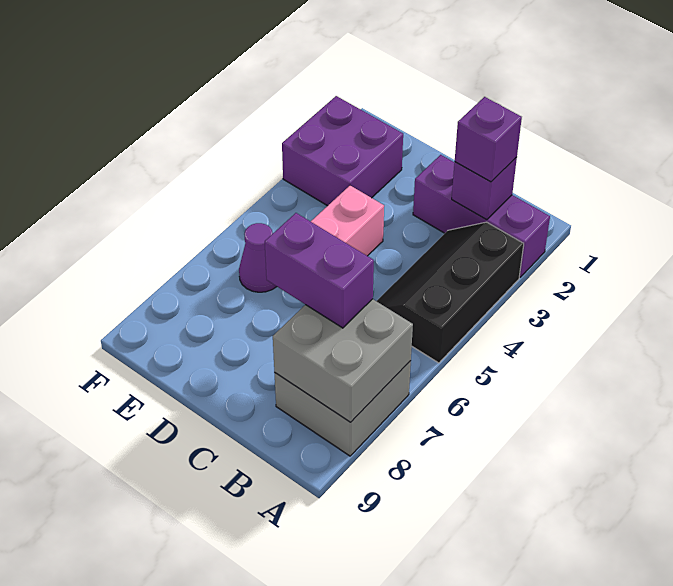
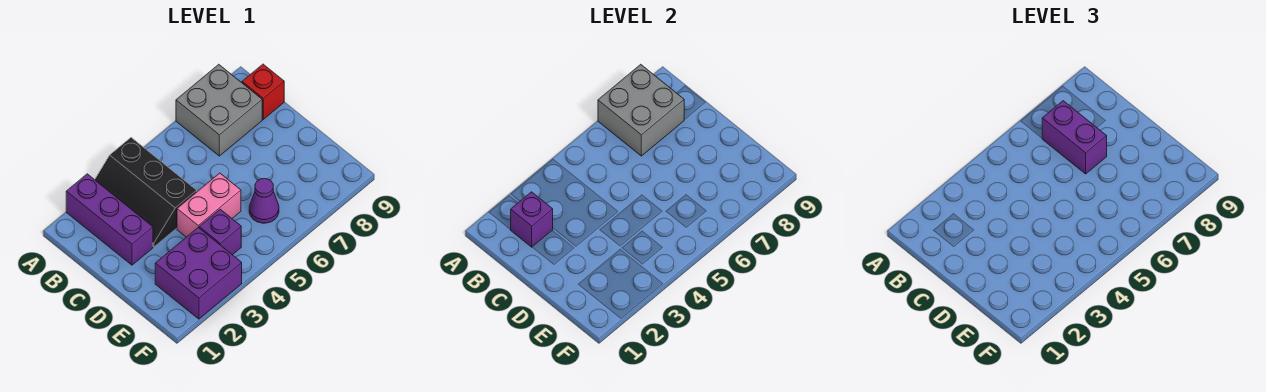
black 2x3 slope [377,222,524,363] -> black 2x3 slope turned to [95,138,197,247]
purple 1x1 brick [455,97,522,182] -> purple 1x1 brick moved to [199,209,241,255]
none -> red 1x1 brick [242,64,284,119]

